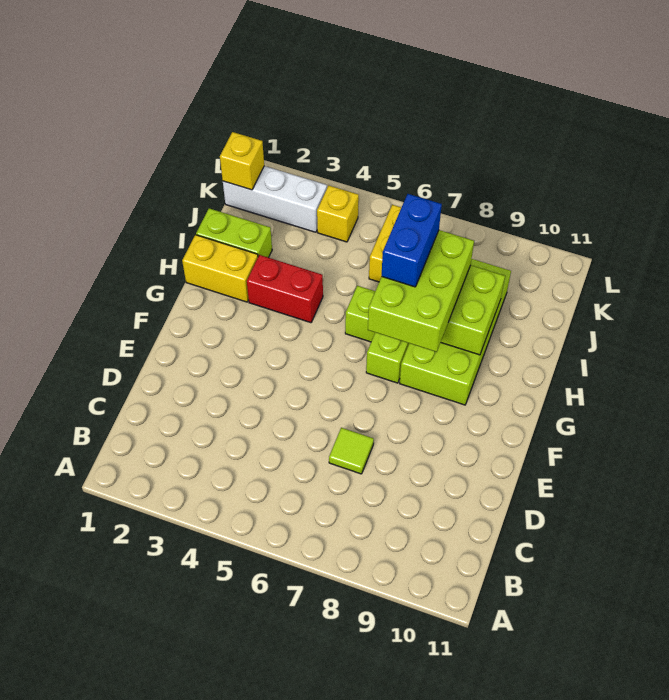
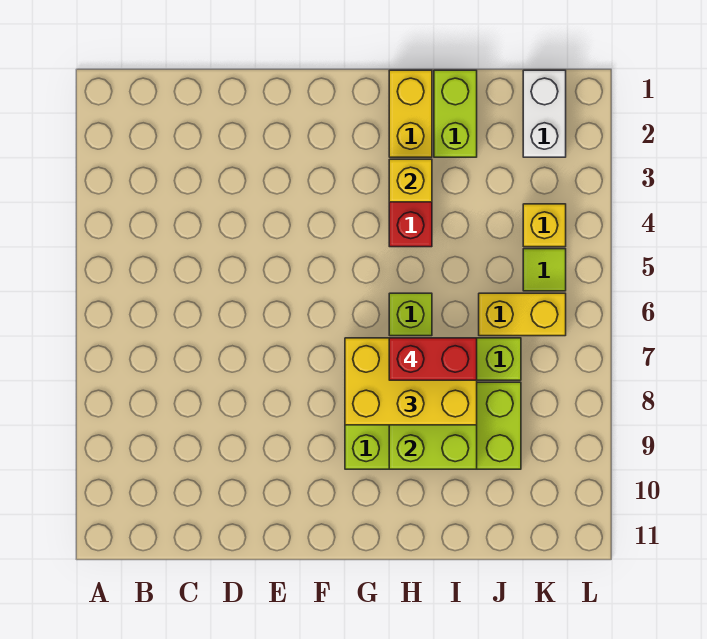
lime 1x1 tile [329,428,374,474] -> lime 1x1 tile moved to [523,249,566,291]
lime 2x3 brick [368,230,474,352] -> yellow 2x3 brick [345,338,477,425]
blue 1x2 brick [382,194,442,287] -> red 1x2 brick [389,338,477,380]
white 1x3 brick [223,166,327,232] -> white 1x2 brick [523,70,566,157]
yellow 1x1 brick [220,132,264,190] -> yellow 1x1 brick moved to [389,159,432,202]

